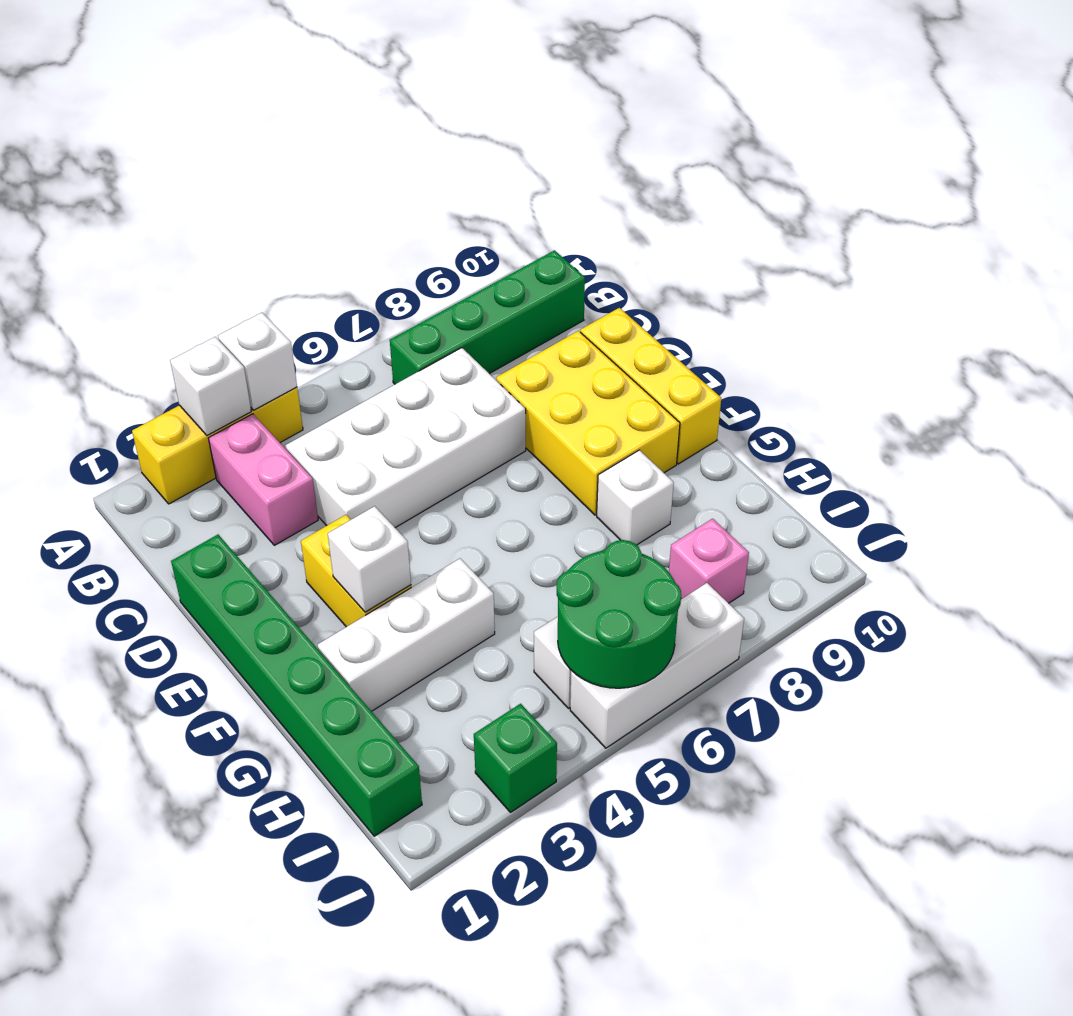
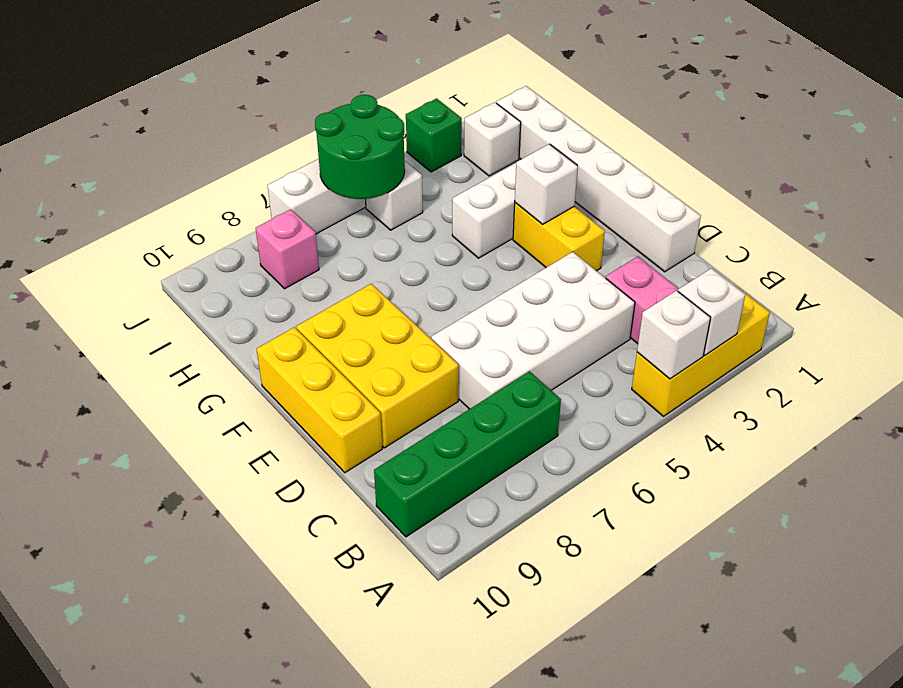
green 1x6 brick [171,535,422,836] -> white 1x6 brick [496,86,701,272]
white 1x1 brick [597,450,674,545] -> white 1x1 brick moved to [464,102,521,176]

